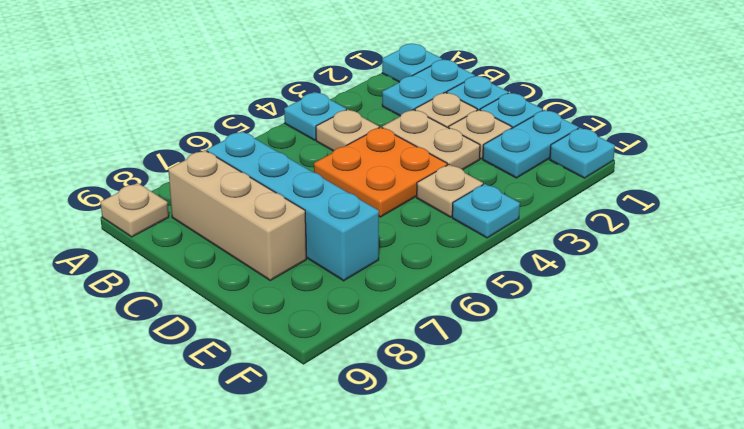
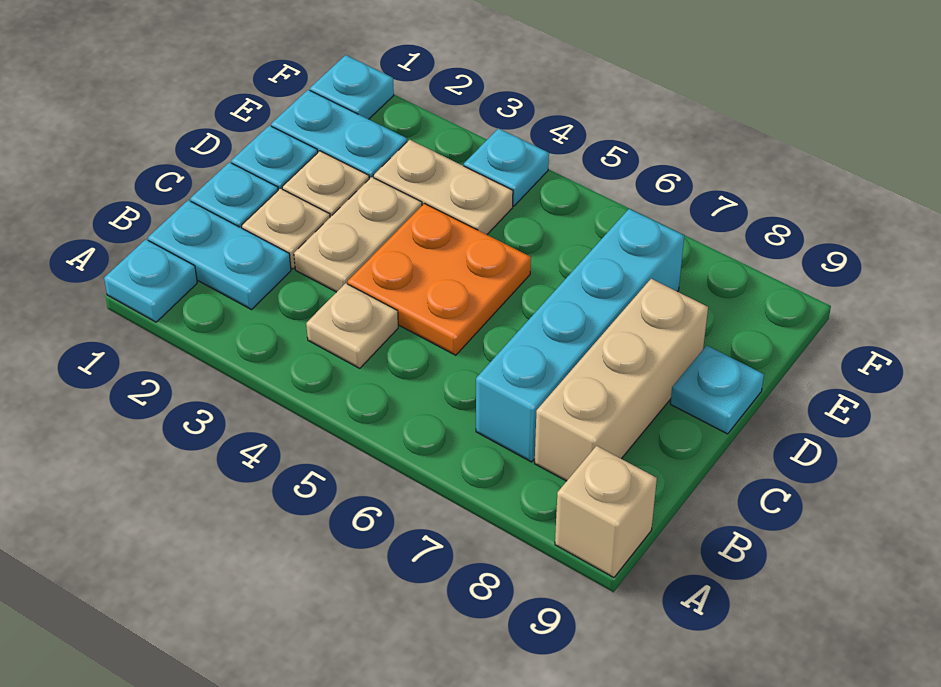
cyan 1x1 plate [284,92,346,140] -> cyan 1x1 plate moved to [670,346,764,434]
tan 1x1 plate [101,183,169,237] -> tan 1x1 brick [555,446,657,578]
tan 1x1 plate [417,165,483,217] -> tan 1x2 plate [373,140,513,235]

